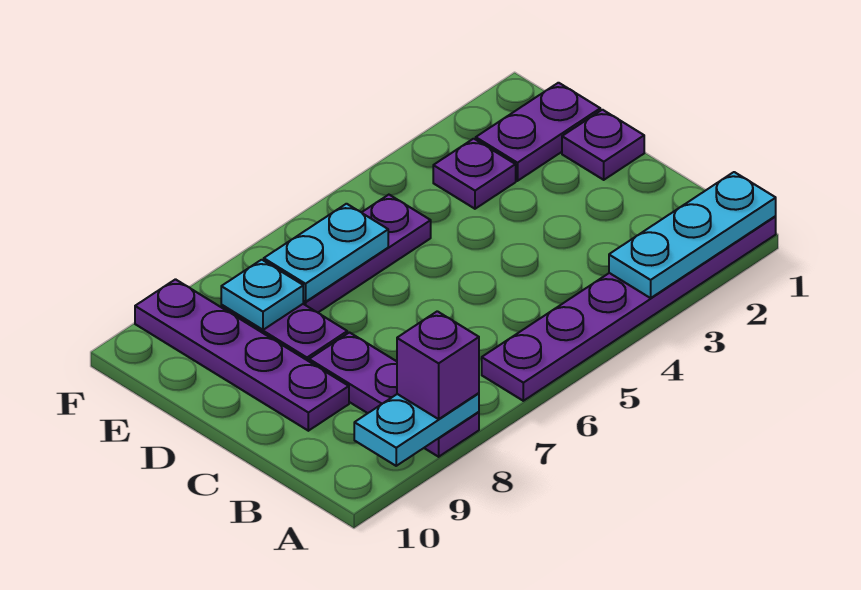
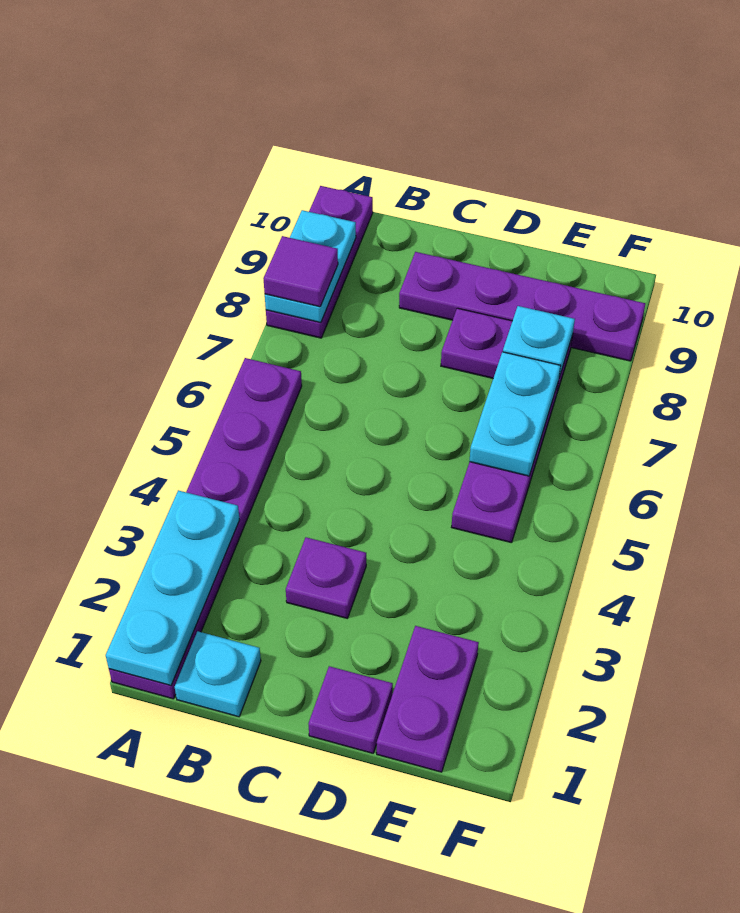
purple 1x3 plate [309,333,479,457] -> purple 1x3 plate turned to [266,186,373,338]
purple 1x1 brick [397,311,479,419] -> purple 1x1 tile [263,236,338,307]
none -> cyan 1x1 plate [175,631,261,717]
purple 1x1 plate [433,139,516,209] -> purple 1x1 plate moved to [286,537,366,618]

